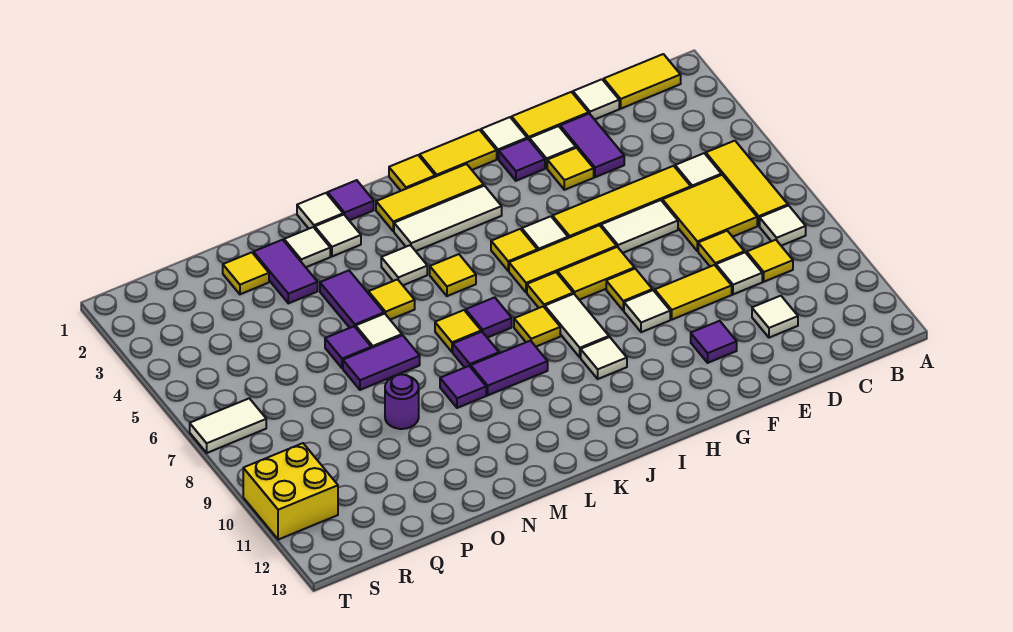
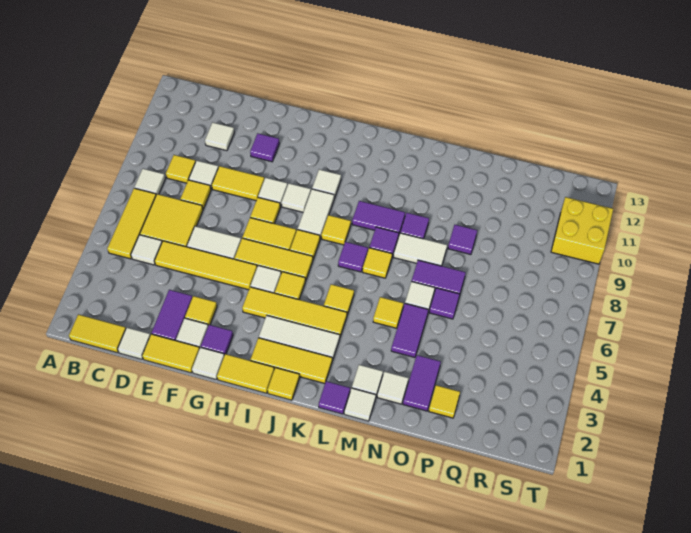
none -> yellow 1x4 tile [242,287,347,336]
white 1x1 tile [381,245,427,285] -> white 1x1 tile moved to [281,183,311,212]
purple 1x1 round brick [385,374,419,429] -> purple 1x1 tile [448,225,477,255]
white 1x2 tile [190,398,266,453] -> white 1x2 tile moved to [393,233,447,266]

